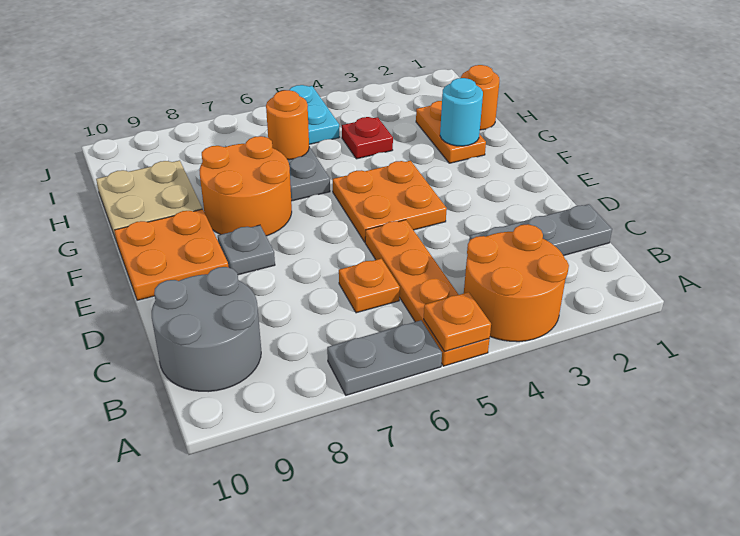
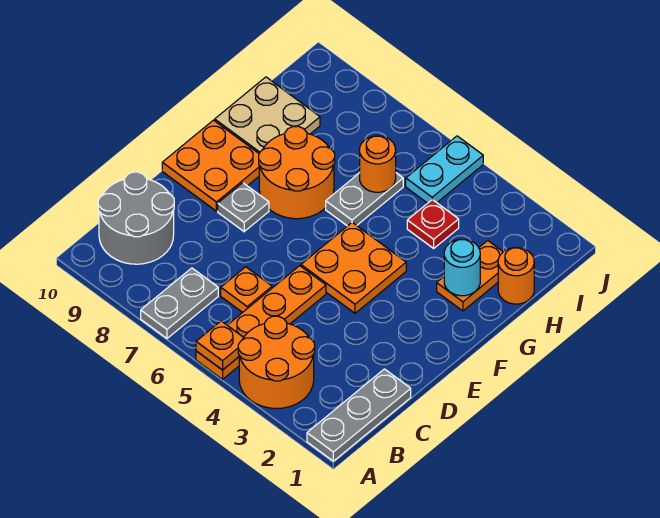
grey 1x2 plate [327,320,442,395] -> grey 1x2 plate turned to [141,268,218,338]
grey 1x3 plate [469,204,612,256] -> grey 1x3 plate turned to [307,369,411,461]

